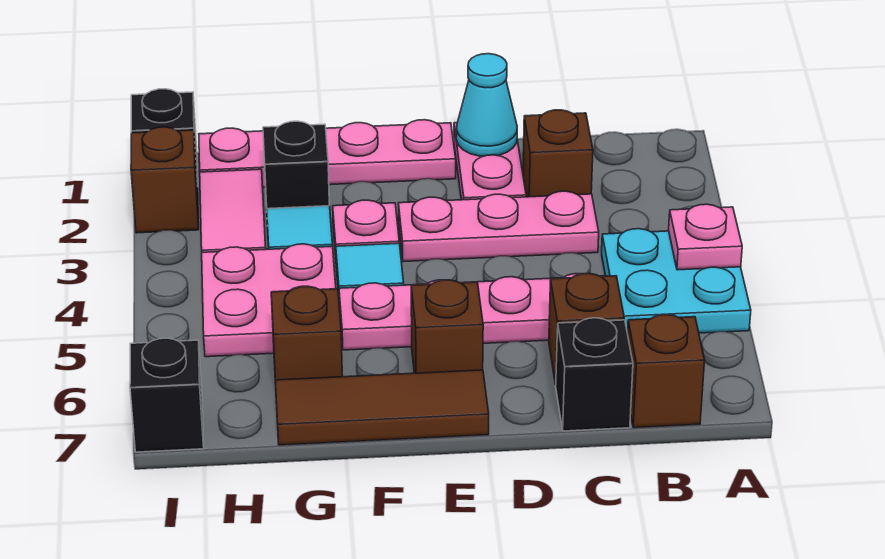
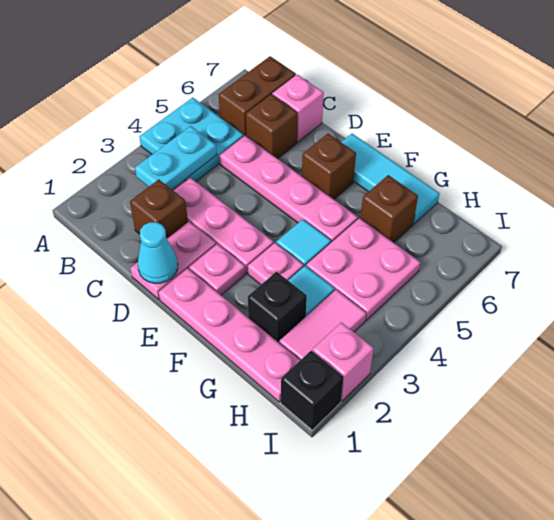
pink 1x1 plate [669,204,742,270] -> pink 1x1 plate moved to [189,244,245,295]
none -> cyan 1x2 plate [135,126,217,189]
brown 1x1 brick [628,315,705,428] -> brown 1x2 brick [219,56,296,136]
black 1x1 brick [556,318,633,431] -> pink 1x1 brick [272,75,324,142]
brown 1x3 tile [275,370,489,445] -> cyan 1x3 tile [341,134,440,224]
brown 1x1 brick [131,127,199,233] -> pink 1x1 brick [312,322,374,401]
black 1x1 brick [130,338,204,452] -> none

